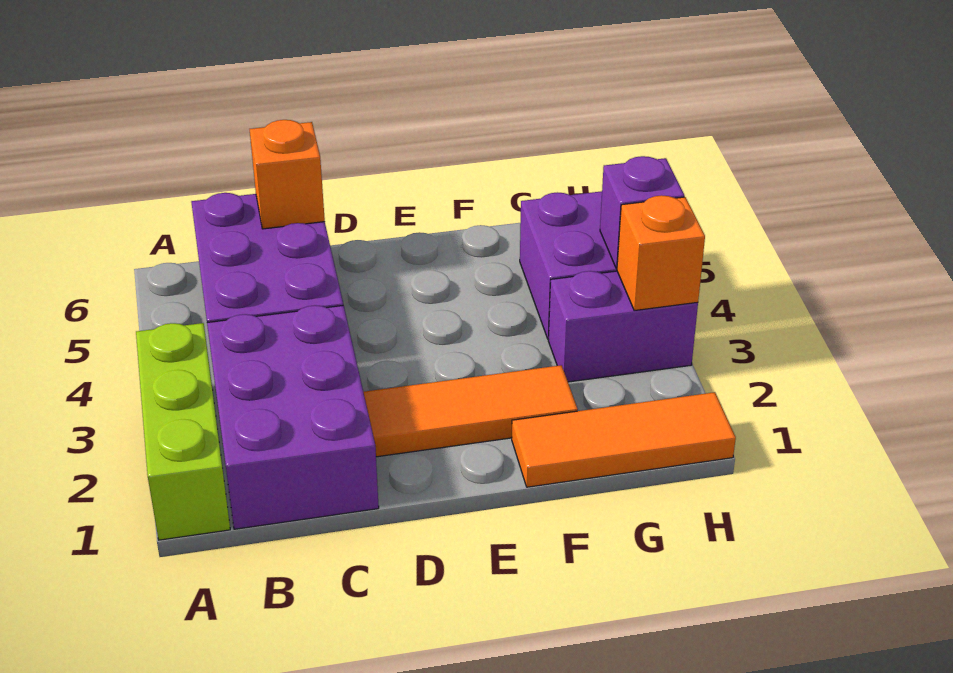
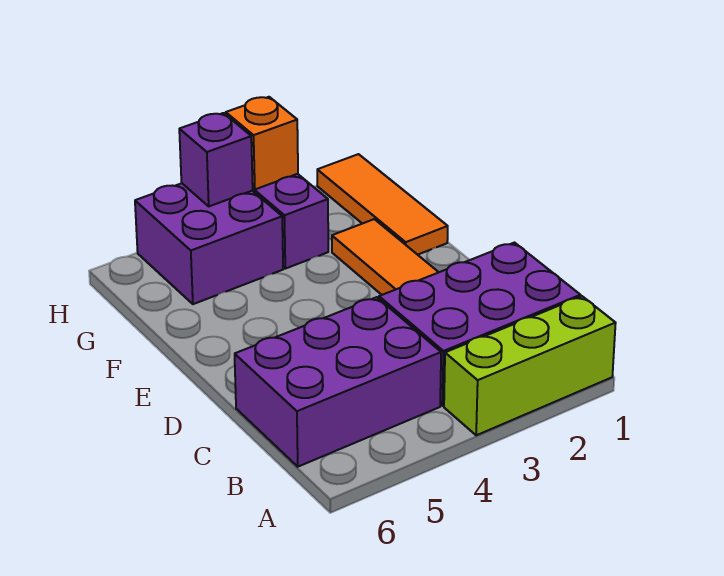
orange 1x1 brick [250,120,325,229] -> none

